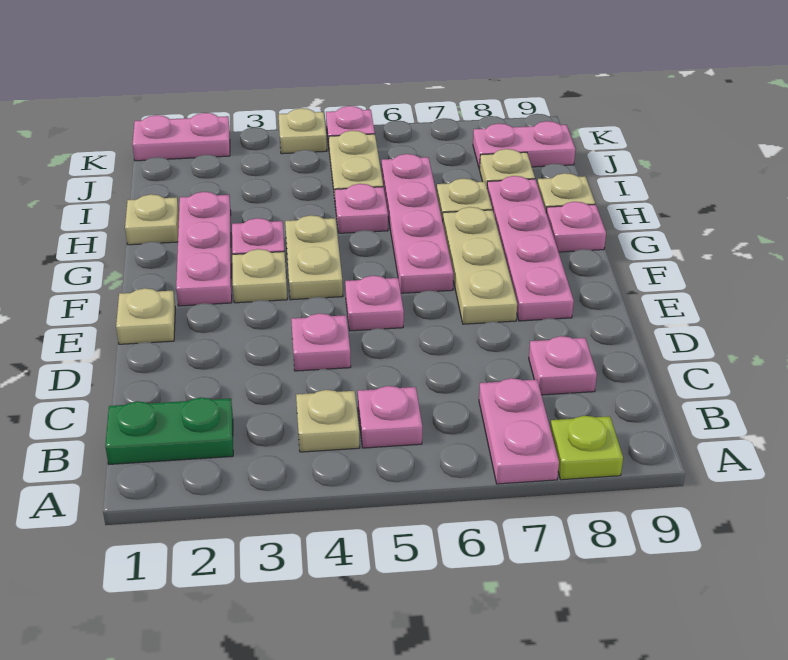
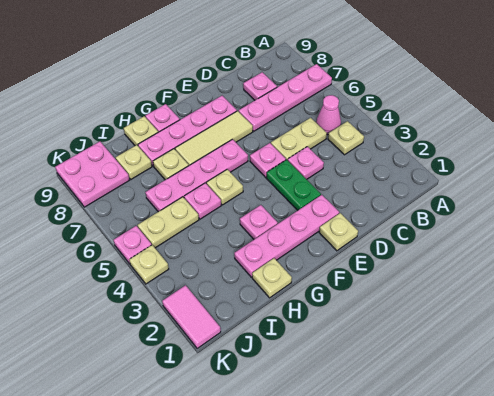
pink 1x2 plate [479,378,559,484] -> pink 1x4 plate [239,64,332,131]
lime 1x1 plate [550,416,623,480] -> none
green 1x2 plate [105,397,233,464] -> green 1x2 plate moved to [266,160,321,210]
pink 1x1 plate [358,386,422,448] -> pink 1x1 cone [316,95,341,134]
tan 1x3 plate [443,207,517,324] -> tan 1x3 tile [175,111,253,165]
pink 1x3 plate [176,192,232,306] -> pink 1x4 plate [234,195,339,277]
tan 1x1 plate [232,249,287,303] -> tan 1x1 plate moved to [206,169,243,205]
tan 1x2 plate [285,215,343,300] -> tan 1x2 plate moved to [271,118,327,160]
pink 1x2 plate [473,121,575,169] -> pink 2x2 plate [55,142,129,207]
pink 1x2 plate [132,113,230,161] -> pink 1x2 tile [162,285,221,349]

